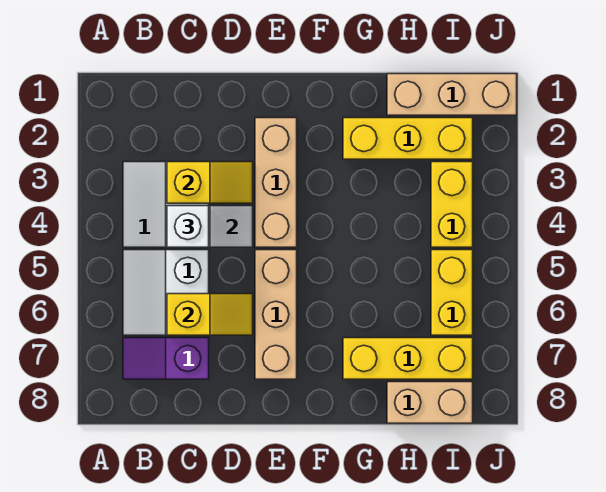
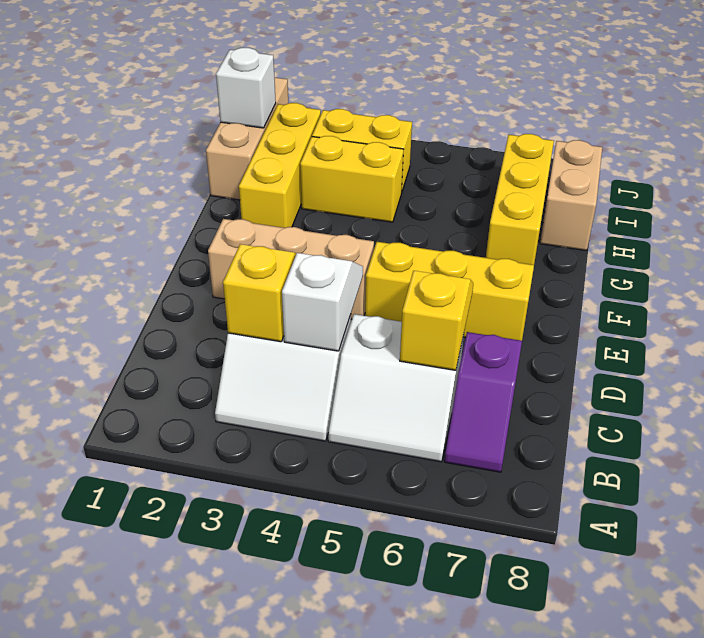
white 1x1 brick [167,206,209,247] -> white 1x1 brick moved to [216,48,276,128]
tan 1x3 brick [255,250,297,379] -> yellow 1x3 brick [365,242,534,341]
yellow 1x2 brick [431,250,473,335] -> yellow 1x2 brick moved to [300,136,403,222]

